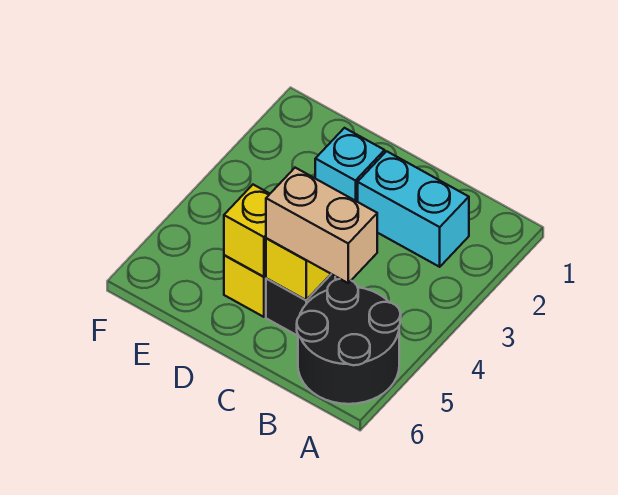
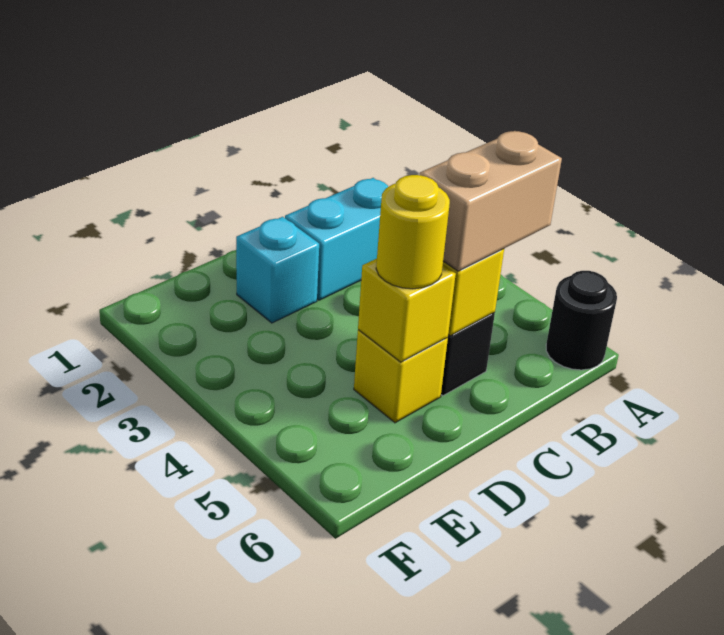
black 2x2 round brick [297,279,401,404] -> black 1x1 round brick [546,271,617,370]
none -> yellow 1x1 round brick [376,175,450,289]

